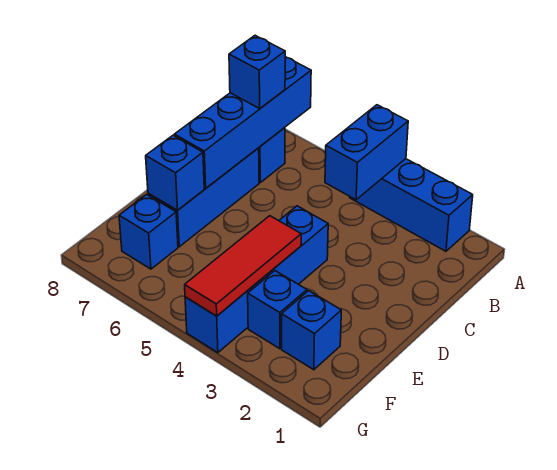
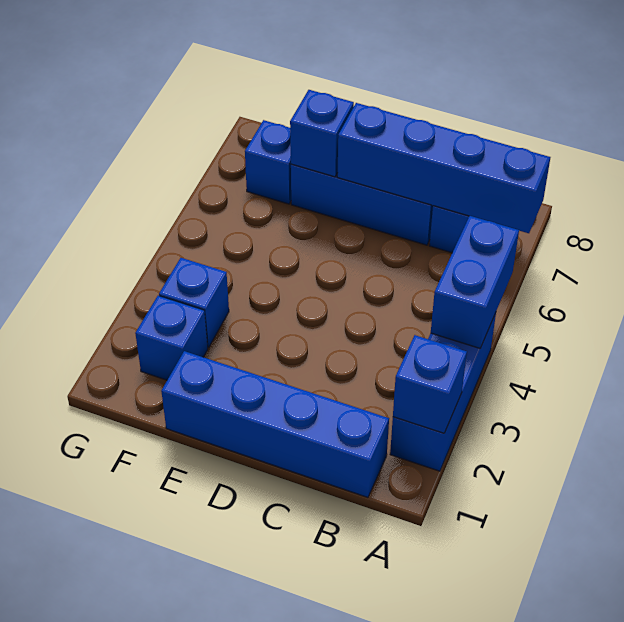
blue 1x2 brick [325,105,408,200] -> blue 1x2 brick turned to [431,216,519,348]
blue 1x1 brick [229,35,285,109] -> blue 1x1 brick moved to [393,335,467,433]
blue 1x4 brick [185,206,328,353] -> blue 1x4 brick moved to [161,351,389,497]
red 1x3 tile [185,216,301,316] -> none

